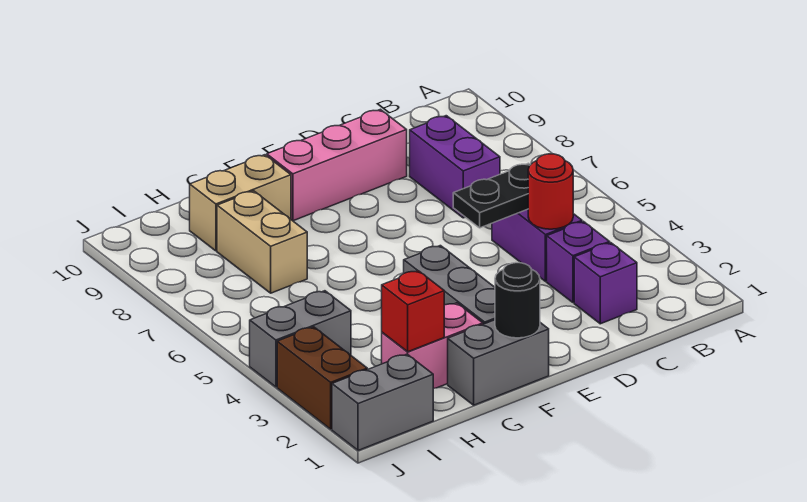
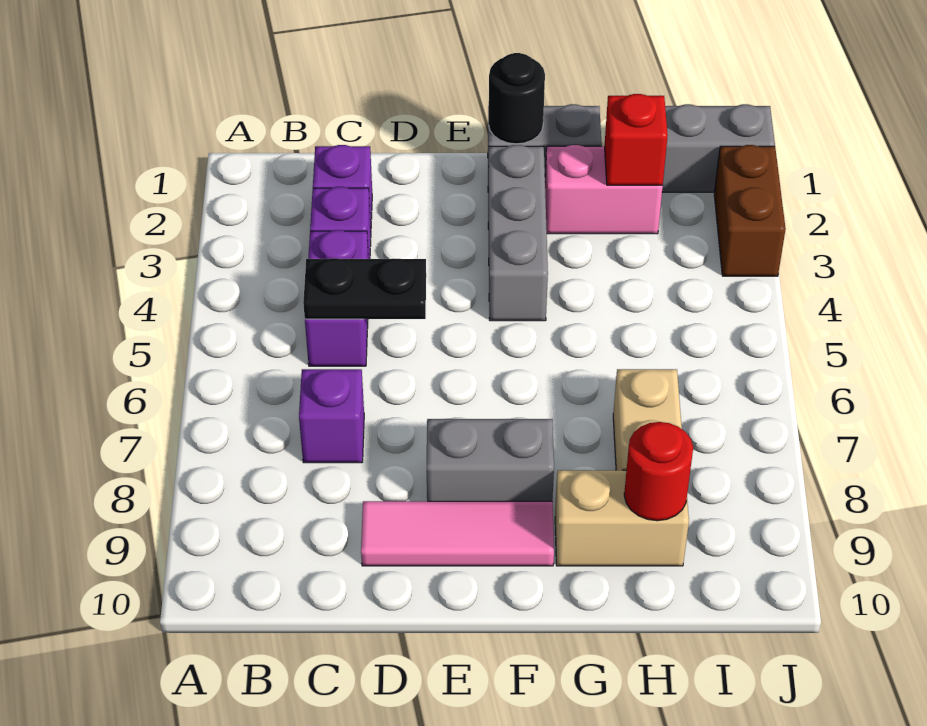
red 1x1 round brick [528,154,573,229] -> red 1x1 round brick moved to [624,422,693,521]
purple 1x2 brick [410,116,500,218] -> purple 1x1 brick [299,369,364,463]
pink 1x3 brick [267,109,407,221] -> pink 1x3 tile [361,501,554,566]
grey 1x2 brick [250,291,351,387] -> grey 1x2 brick moved to [427,419,554,501]

